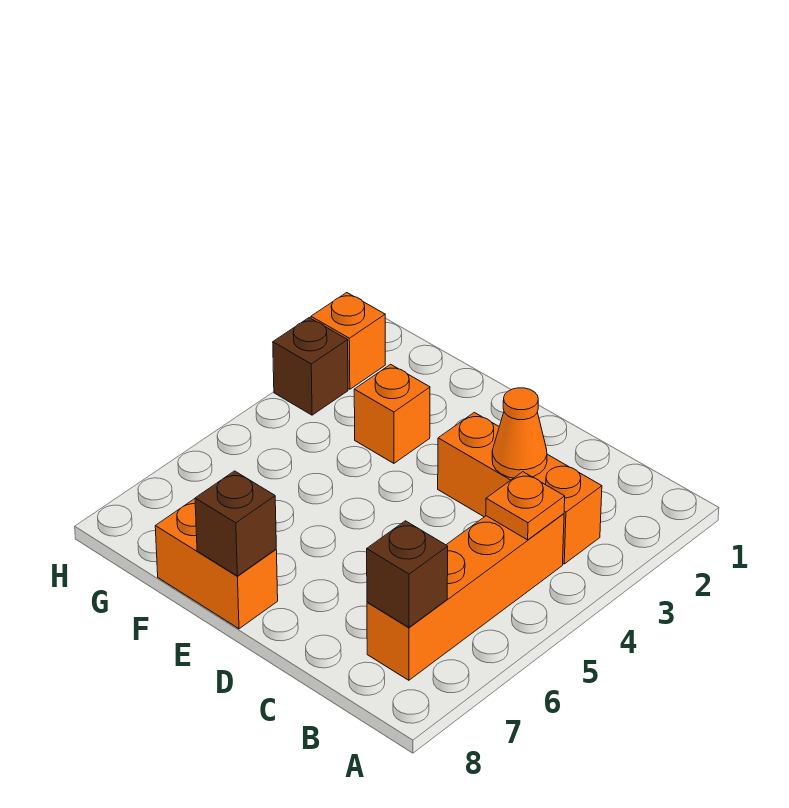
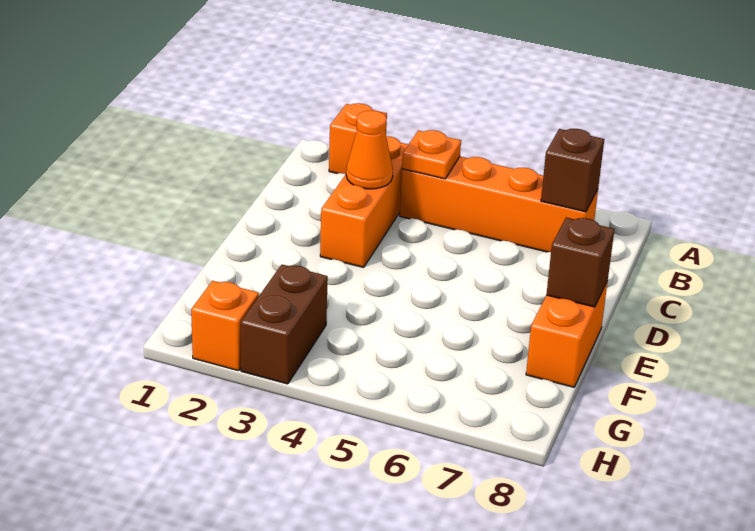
orange 1x1 brick [354,364,430,463] -> orange 1x1 brick moved to [329,103,387,174]
brown 1x1 brick [273,318,348,415] -> brown 1x2 brick [241,264,328,384]

